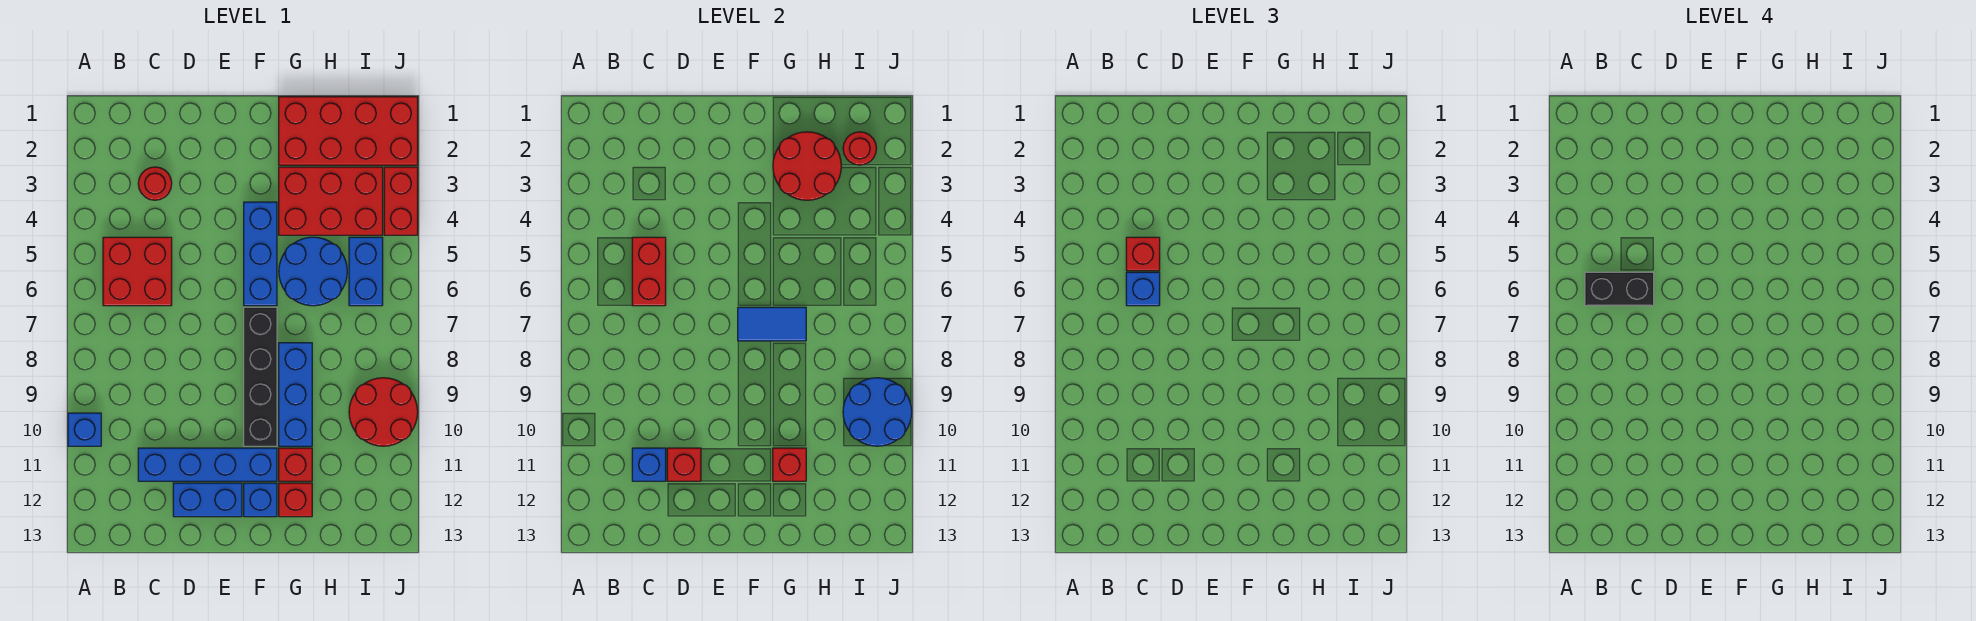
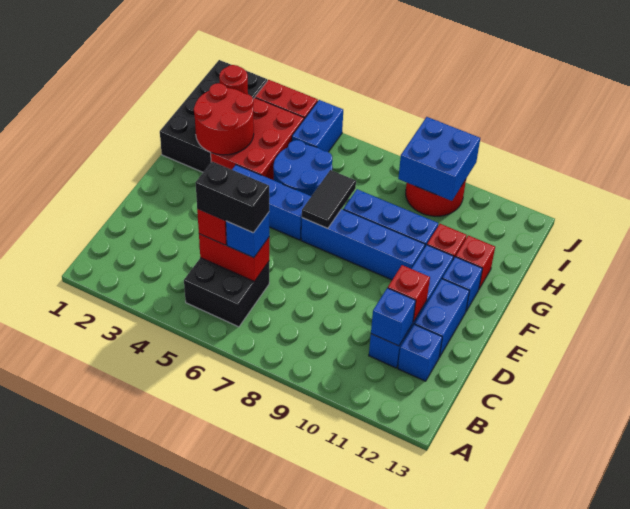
blue 1x1 brick [68,413,101,446] -> blue 1x1 brick moved to [398,324,442,381]
red 2x2 brick [103,237,172,306] -> black 2x2 brick [184,258,269,327]
black 1x2 brick [1585,272,1654,306] -> black 1x2 brick turned to [196,162,269,233]
red 1x1 round brick [138,167,172,200] -> none
black 1x4 brick [244,307,277,446] -> blue 1x4 brick [301,209,425,280]
blue 1x2 tile [738,307,806,341] -> black 1x2 tile [302,170,356,229]
red 2x4 brick [279,97,418,165] -> black 2x4 brick [160,60,267,172]
red 1x1 brick [773,448,806,481] -> none
blue 1x2 brick [349,237,383,306] -> blue 1x2 brick turned to [292,100,343,152]
blue 2x2 round brick [843,378,912,446] -> blue 2x2 brick [398,117,480,201]

